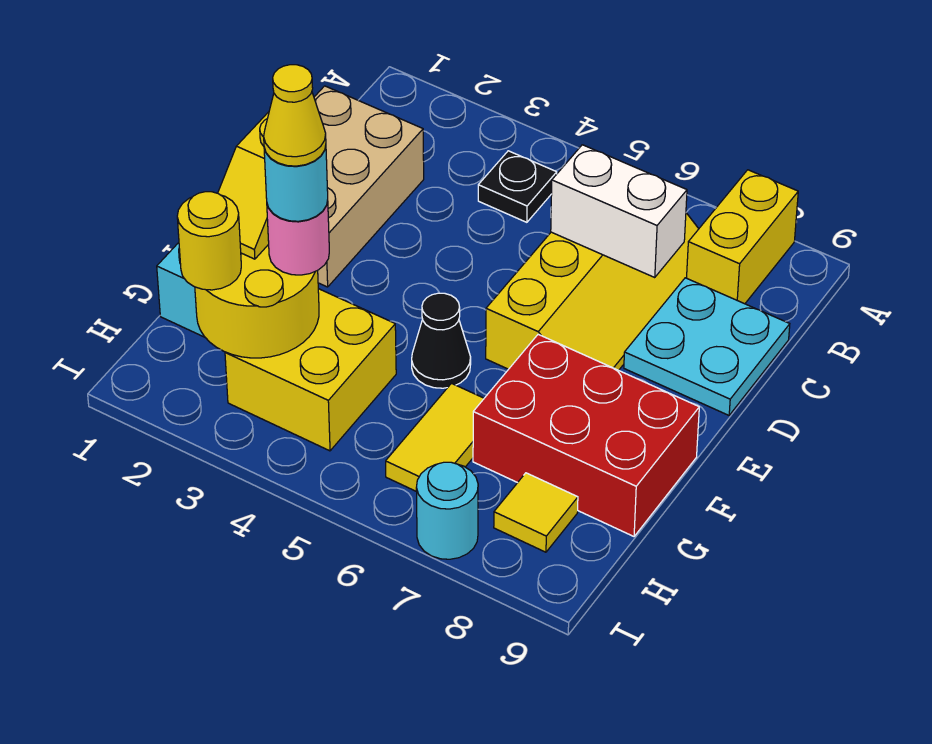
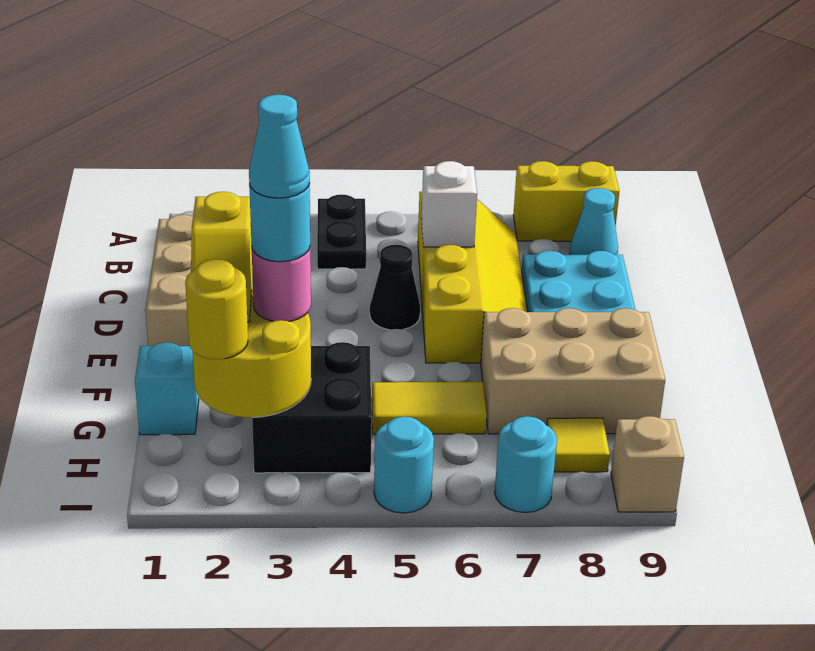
yellow 1x2 brick [687,170,798,304] -> yellow 1x2 brick turned to [513,161,619,241]
black 1x1 plate [478,151,557,222] -> black 1x2 plate [317,194,366,269]
none -> cyan 1x1 cone [570,188,618,255]
white 1x2 brick [551,145,687,277] -> white 1x1 brick [421,161,477,247]
black 1x1 cone [412,293,471,388] -> black 1x1 cone moved to [370,245,420,330]
red 2x3 brick [473,334,699,536] -> tan 2x3 brick [481,308,665,434]
yellow 2x2 brick [225,289,396,451] -> black 2x2 brick [252,342,372,473]
yellow 1x1 cone [264,65,326,166] -> cyan 1x1 cone [249,95,310,198]
yellow 1x2 tile [386,383,484,491] -> yellow 1x2 tile turned to [372,382,487,434]
none -> cyan 1x1 round brick [374,417,434,513]
none -> tan 1x1 brick [611,416,684,512]

